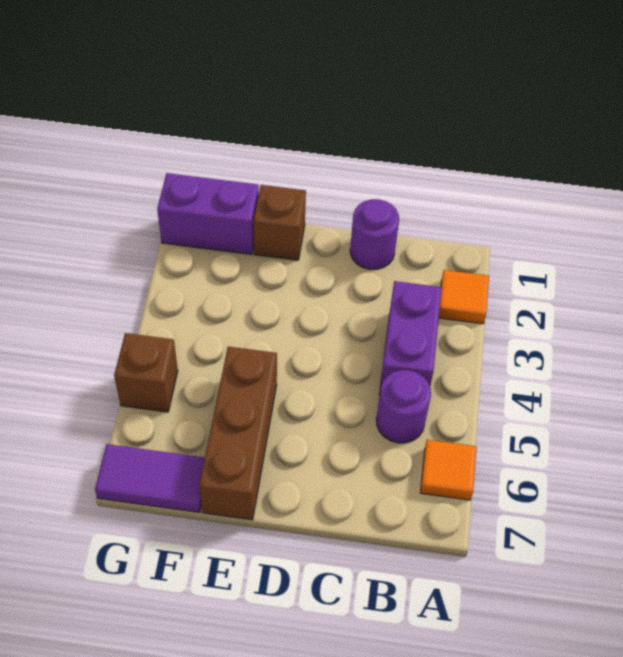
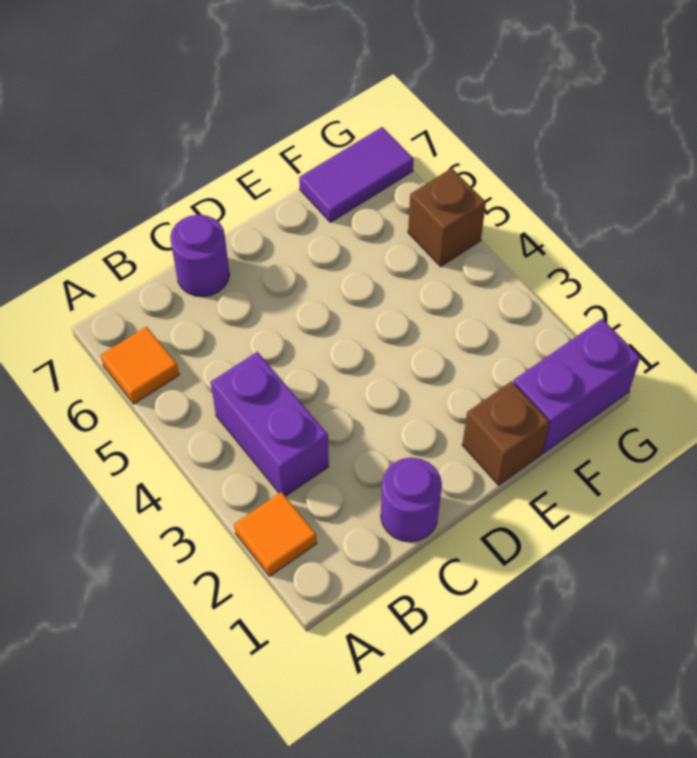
purple 1x1 round brick [376,370,431,443] -> purple 1x1 round brick moved to [170,215,229,297]
brown 1x3 brick [199,347,277,520] -> none

